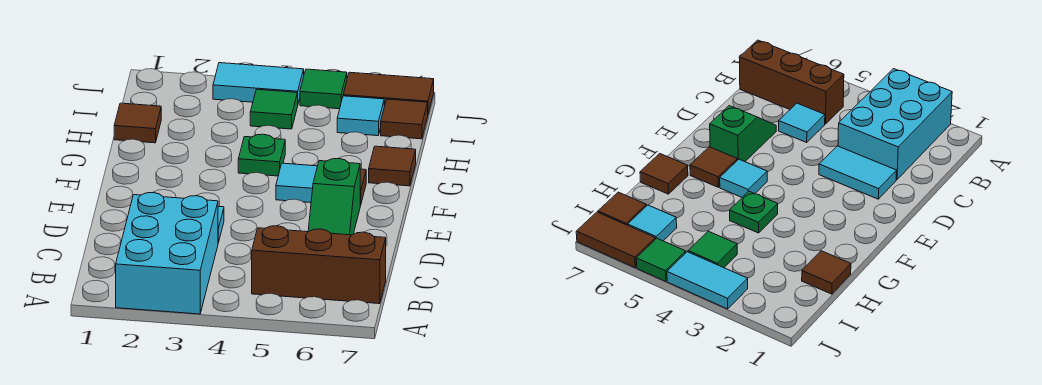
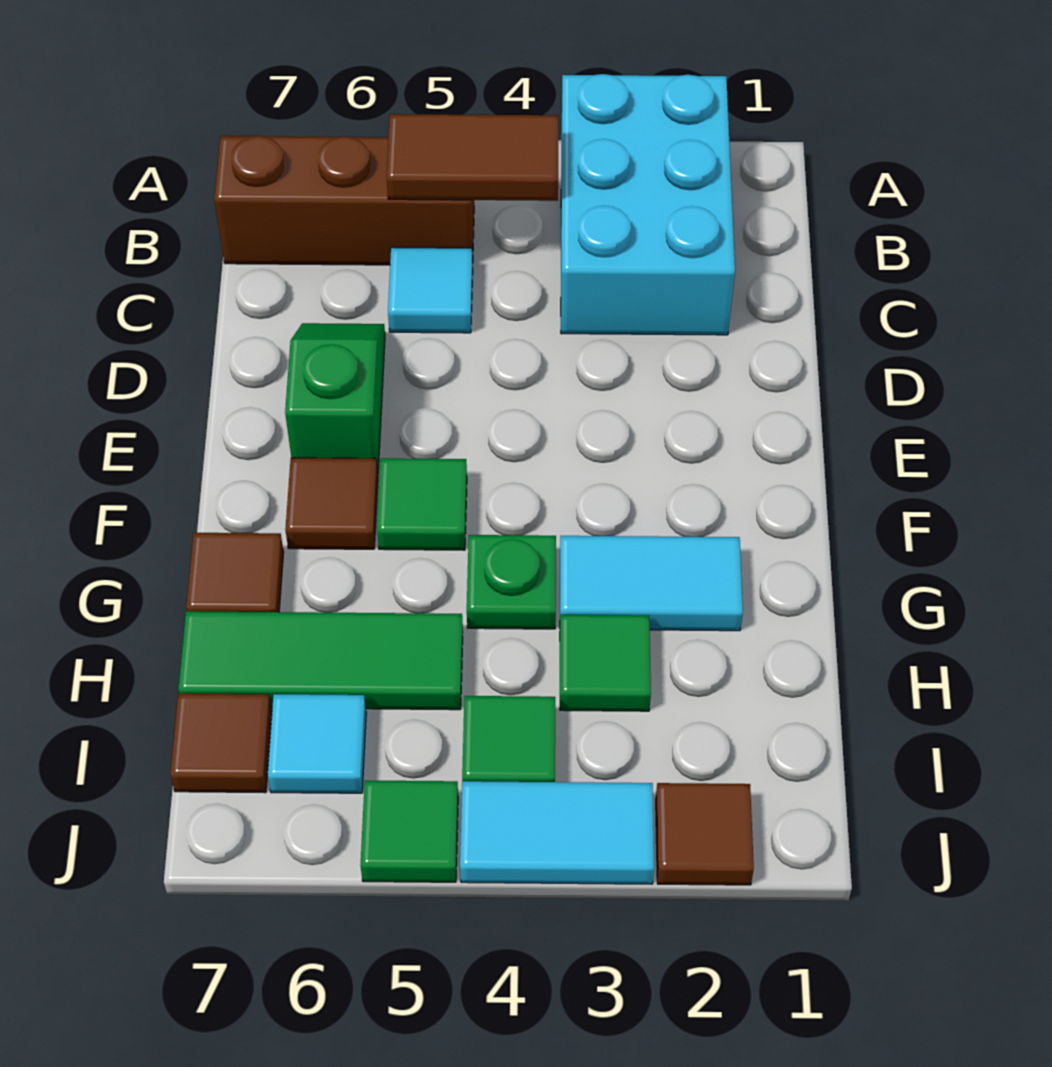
cyan 1x2 tile [819,146,897,199] -> cyan 1x2 tile moved to [560,536,743,631]
cyan 1x1 tile [276,163,317,203] -> green 1x1 tile [377,458,467,550]
brown 1x1 tile [114,103,161,143] -> brown 1x1 tile moved to [656,783,754,885]
none -> green 1x1 tile [560,615,651,711]
none -> green 1x3 tile [178,611,463,710]
brown 1x2 tile [343,72,434,113] -> brown 1x2 tile moved to [387,114,559,201]

